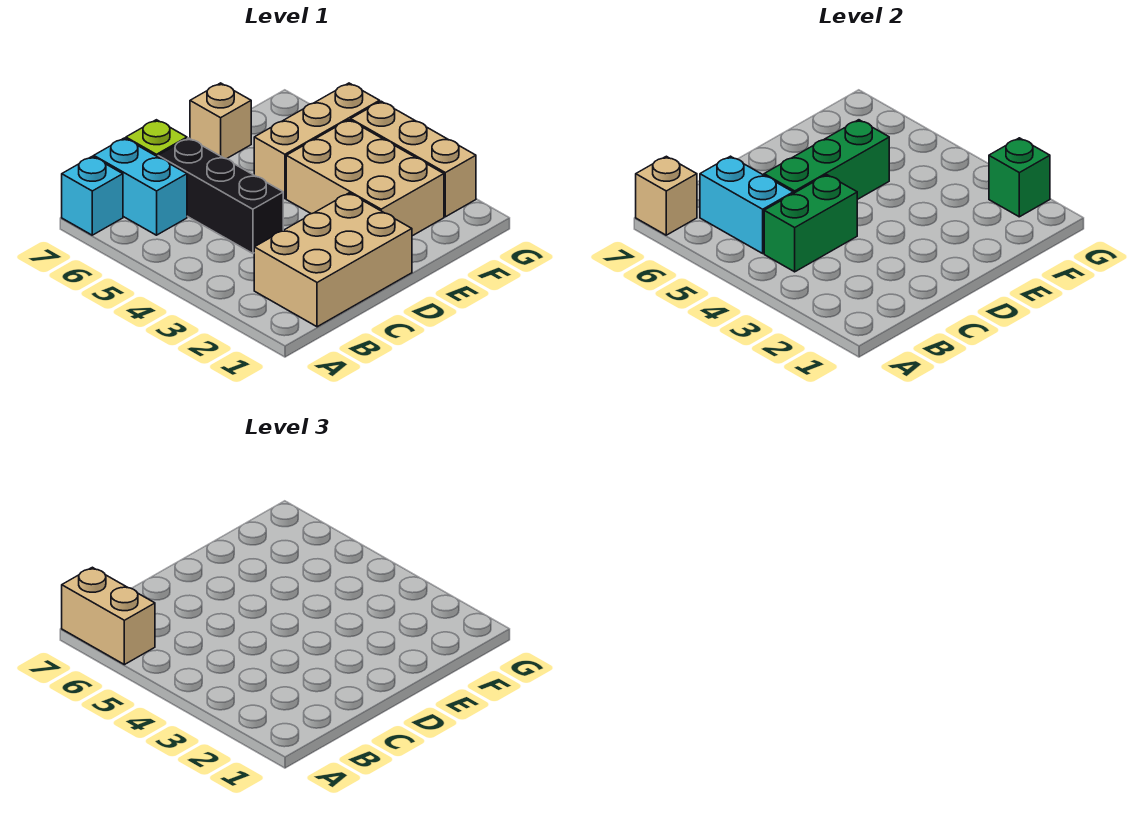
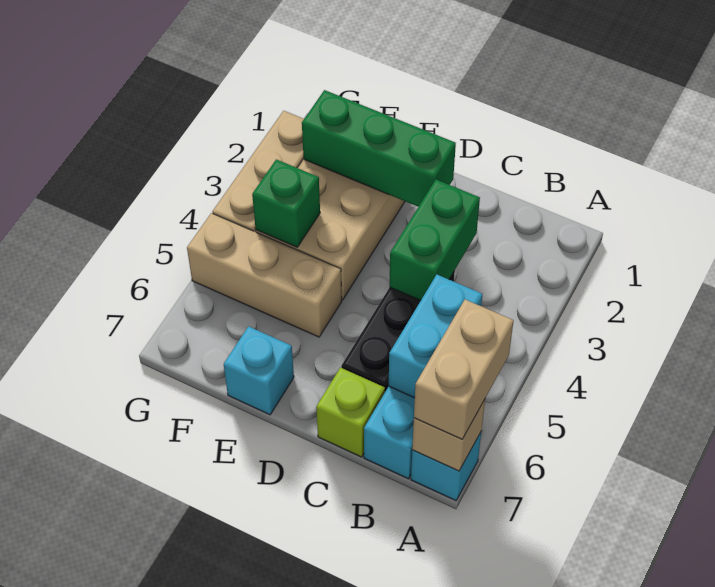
tan 2x3 brick [254,193,412,327] -> none
green 1x2 brick [764,175,857,272] -> green 1x2 brick turned to [390,180,480,300]
green 1x3 brick [764,120,889,200] -> green 1x3 brick moved to [302,90,456,207]
tan 1x1 brick [190,83,251,159] -> cyan 1x1 brick [224,326,294,415]
green 1x1 brick [989,138,1050,217] -> green 1x1 brick moved to [252,159,320,247]

